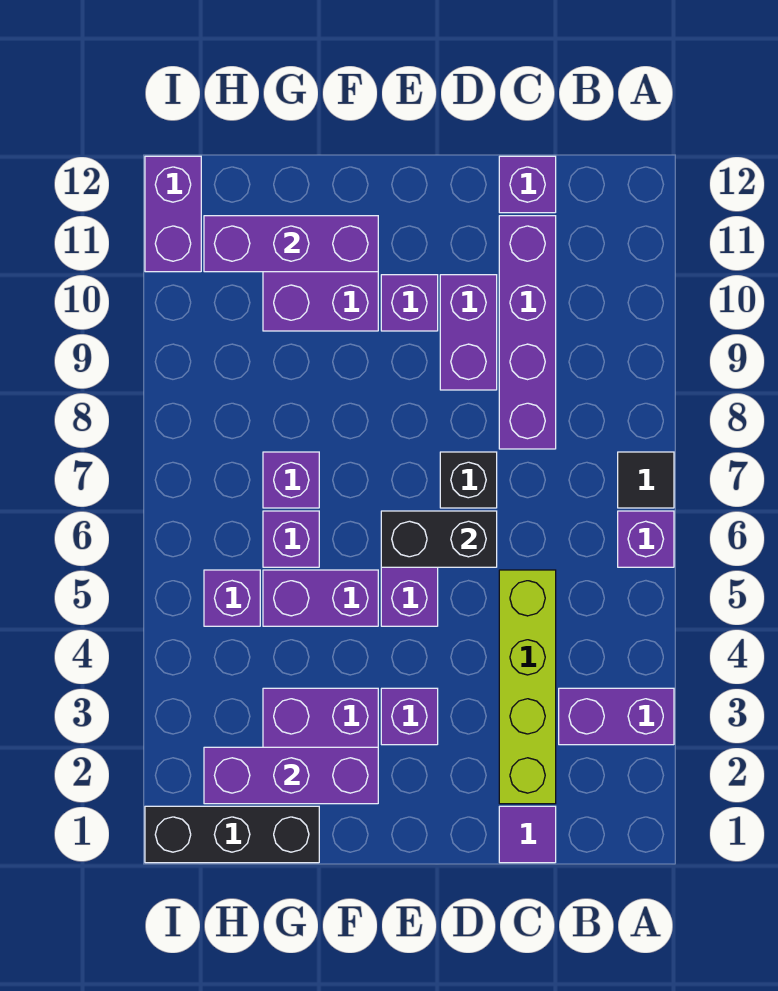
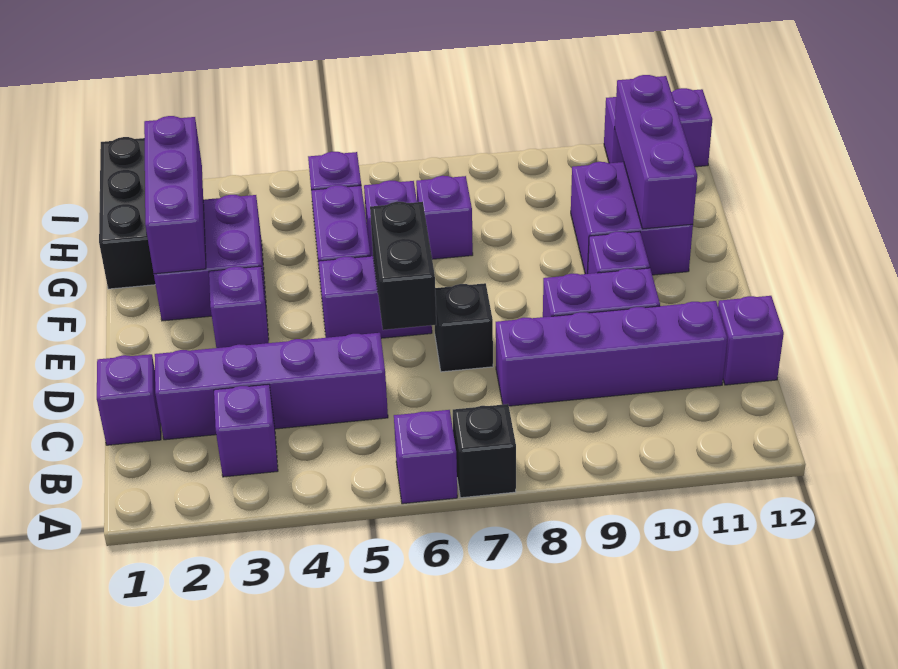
purple 1x2 brick [559,688,674,745] -> purple 1x1 brick [214,384,278,477]
black 1x1 tile [618,452,674,508] -> black 1x1 brick [453,404,516,498]
purple 1x1 tile [499,806,556,863] -> purple 1x1 brick [97,354,161,445]
lime 1x4 brick [499,570,556,804] -> purple 1x4 brick [155,333,388,440]

